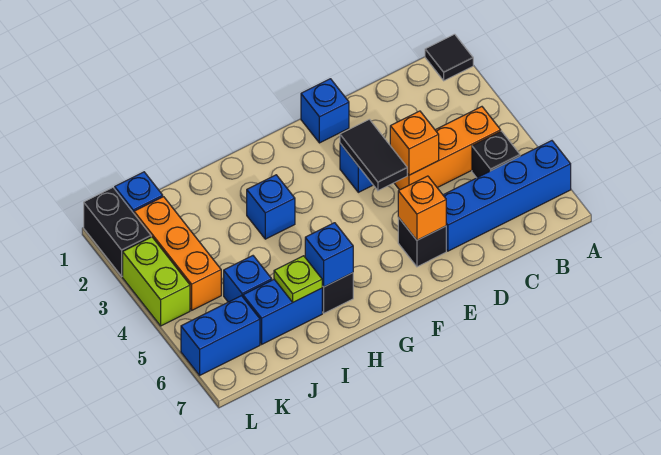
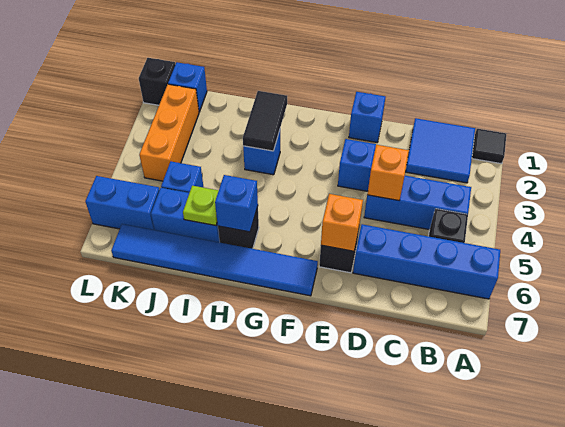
none -> blue 2x2 tile [406,118,475,183]
orange 1x3 brick [394,107,501,190] -> blue 1x3 brick [364,176,471,230]
black 1x2 tile [340,119,407,191] -> black 1x2 tile moved to [243,91,287,151]
none -> blue 1x6 tile [111,224,318,296]
black 1x2 brick [84,188,151,276] -> black 1x1 brick [139,58,175,105]
lime 1x2 brick [123,237,190,326] -> none

